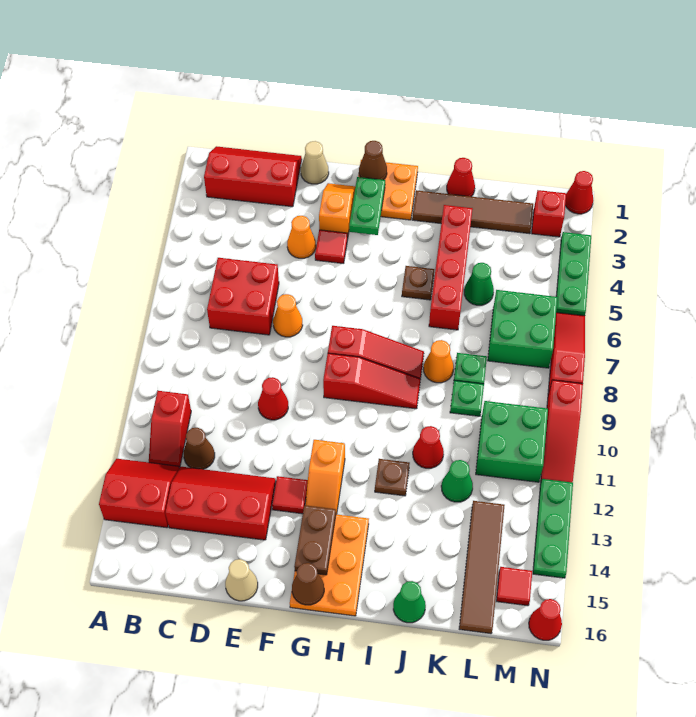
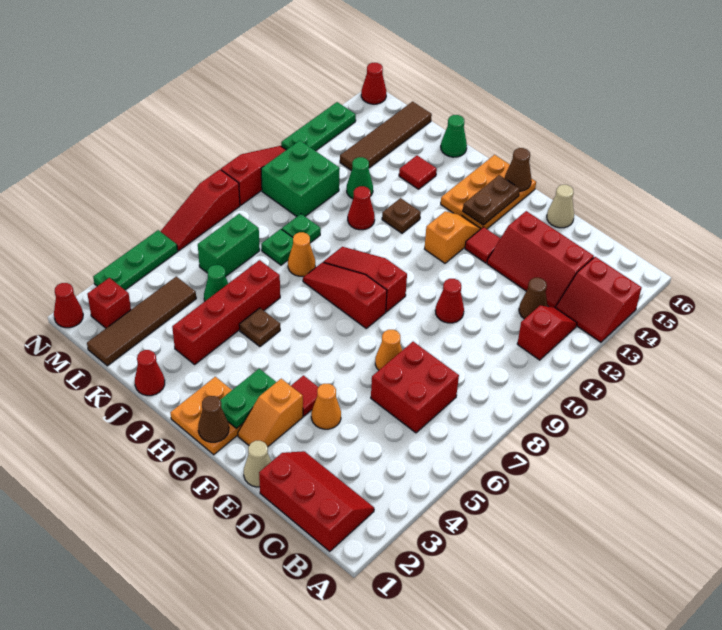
red 2x3 slope [204,146,302,207] -> red 2x3 slope turned to [259,451,374,551]
brown 1x4 tile [412,190,533,234] -> brown 1x4 tile turned to [87,277,196,366]
green 2x2 brick [488,290,557,368] -> green 1x2 brick [198,214,260,277]
red 1x1 tile [496,567,532,606] -> red 1x1 tile moved to [399,156,437,189]

